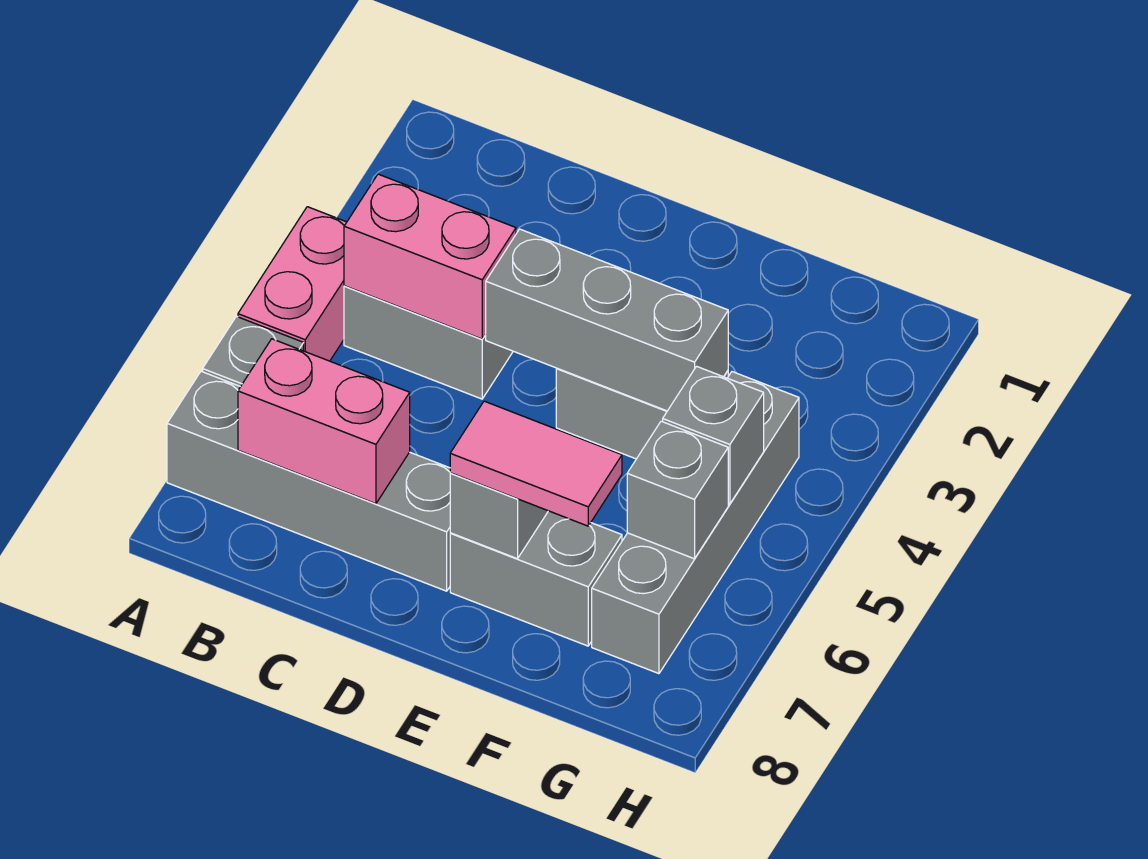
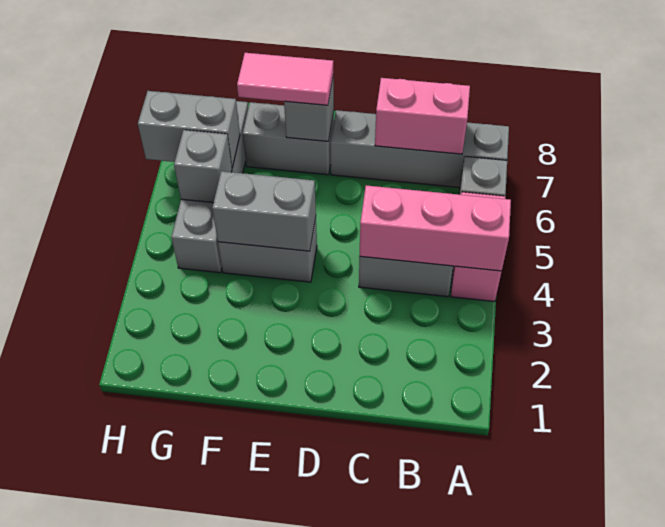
pink 1x2 brick [344,174,516,339] -> pink 1x3 brick [360,185,511,271]
grey 1x3 brick [486,229,728,411] -> grey 1x2 brick [212,171,316,251]
grey 1x1 brick [627,421,728,559] -> grey 1x2 brick [138,91,240,168]

